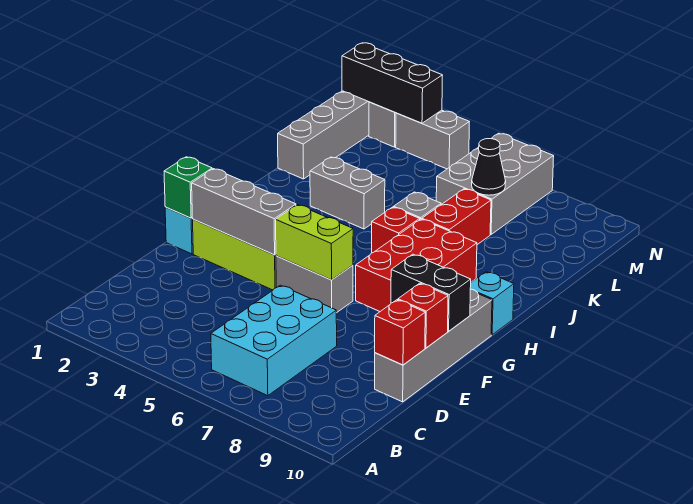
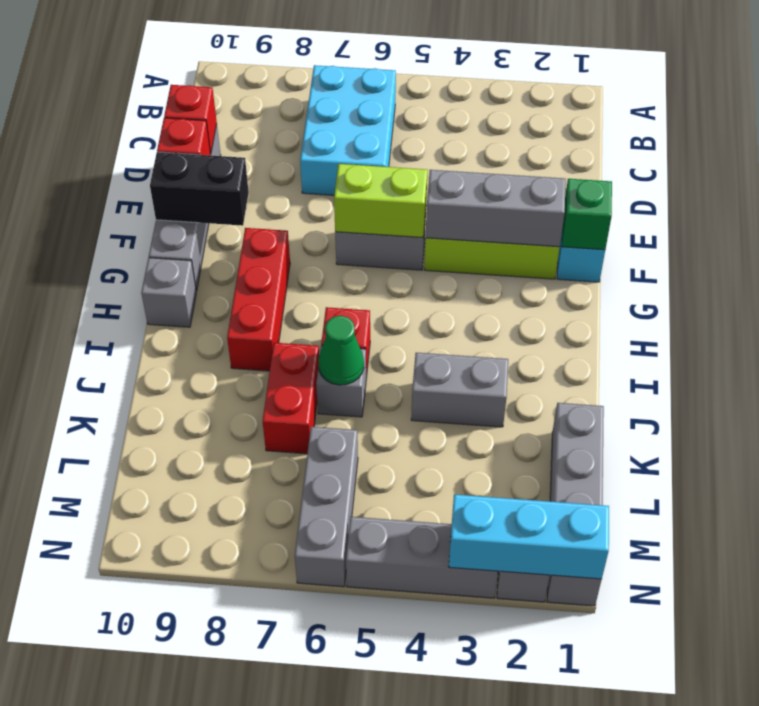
red 2x3 brick [356,219,477,311] -> red 1x3 brick [227,228,290,371]
cyan 1x1 brick [470,272,514,335] -> grey 1x1 brick [141,258,196,327]
none -> green 1x1 cone [318,316,364,385]
grey 2x3 brick [436,133,554,234] -> grey 1x3 brick [295,427,358,587]
black 1x1 cone [472,139,506,195] -> none
black 1x3 brick [342,43,443,123] -> cyan 1x3 brick [449,494,609,579]
grey 1x2 brick [396,110,469,169] -> grey 1x3 brick [346,517,498,598]

